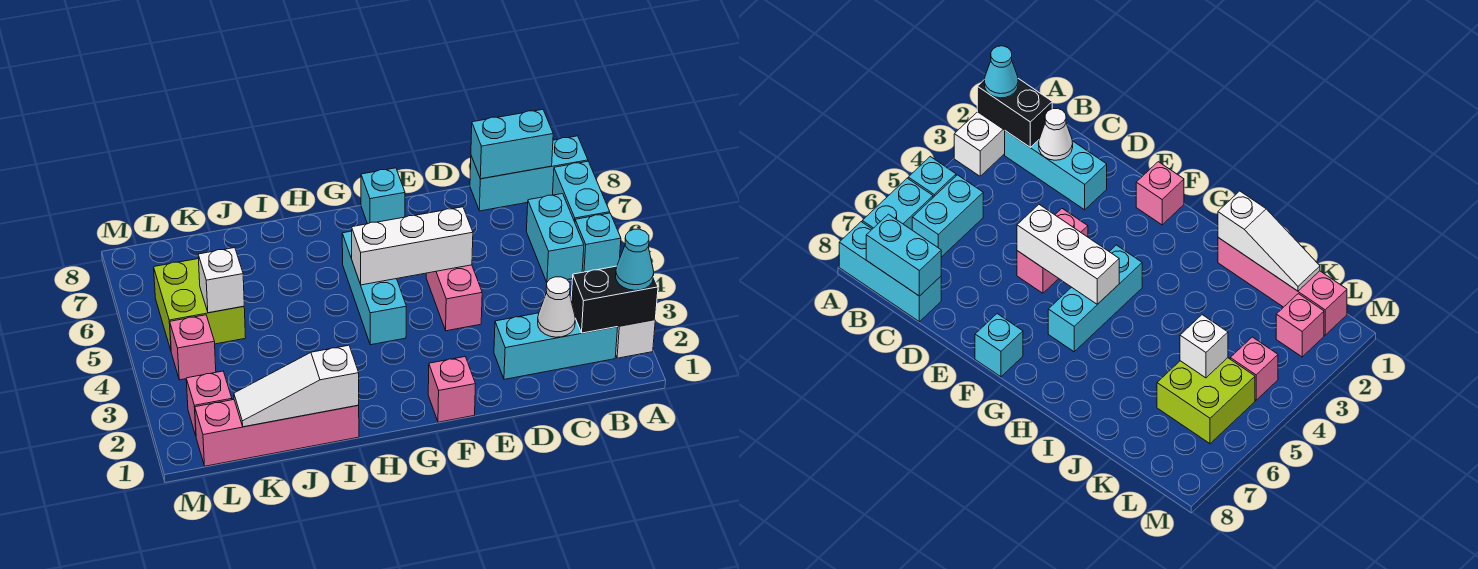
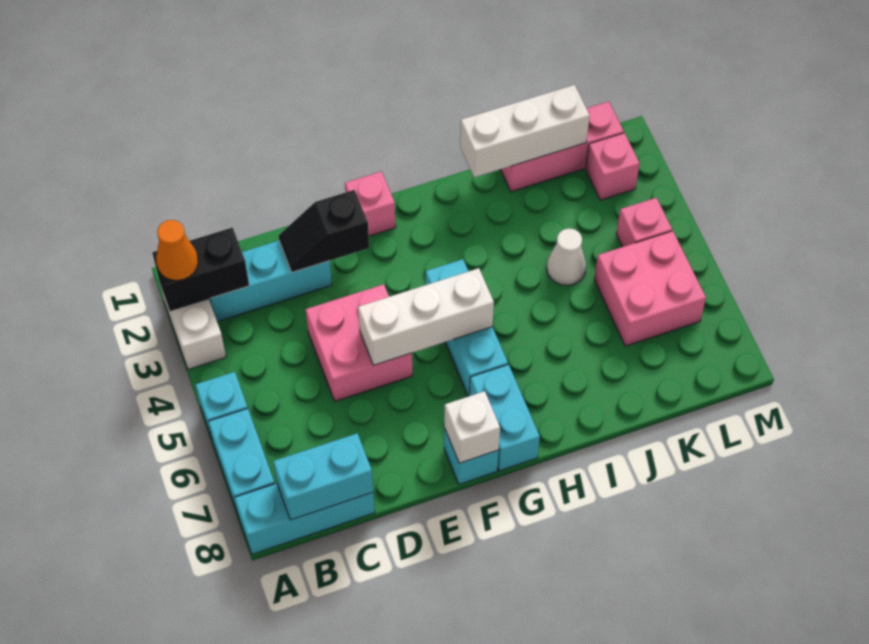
cyan 1x1 cone [616,229,654,290] -> orange 1x1 cone [156,220,198,281]
cyan 1x2 brick [526,194,584,282] -> cyan 1x2 brick moved to [470,365,540,471]
white 1x1 cone [538,277,575,337] -> white 1x1 cone moved to [547,229,586,285]
none -> black 1x2 slope [279,190,369,272]
pink 1x2 brick [426,265,482,331] -> pink 2x2 brick [306,284,412,401]
pink 1x4 brick [195,400,359,466] -> pink 1x3 brick [500,101,624,192]
white 1x3 slope [234,345,359,427] -> white 1x3 brick [460,85,590,177]
lime 2x2 brick [154,259,246,350] -> pink 2x2 brick [594,231,706,346]
white 1x1 brick [198,248,244,313] -> white 1x1 brick moved to [445,391,500,463]

